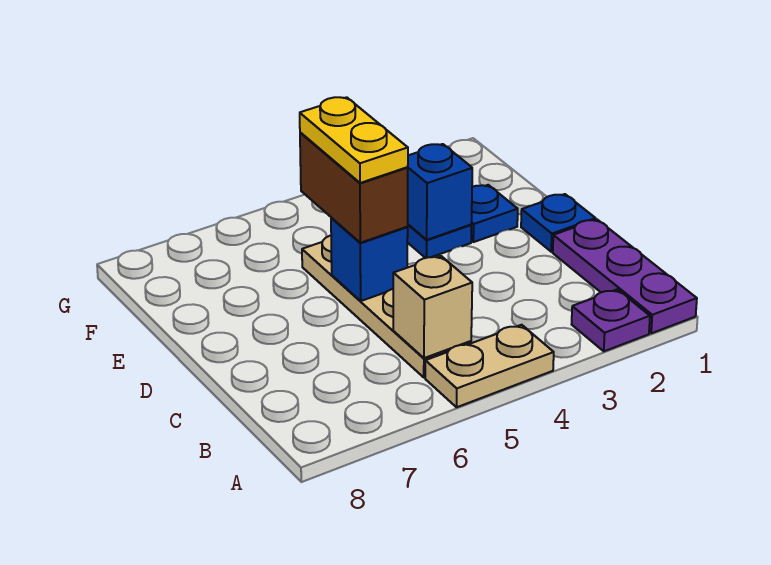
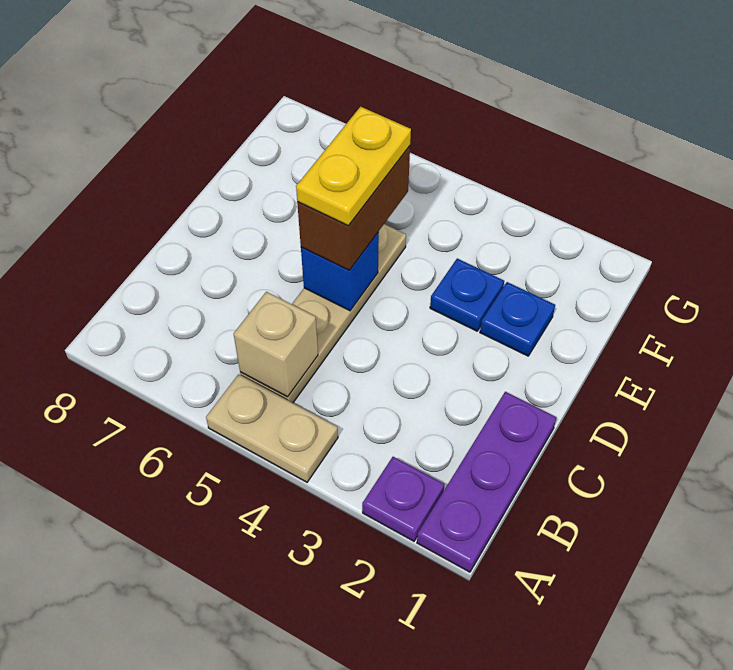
blue 1x1 plate [521,194,596,252] -> none
blue 1x1 brick [408,144,472,240] -> none

